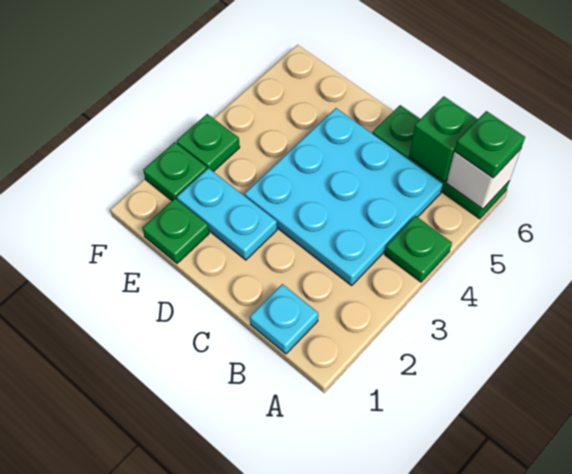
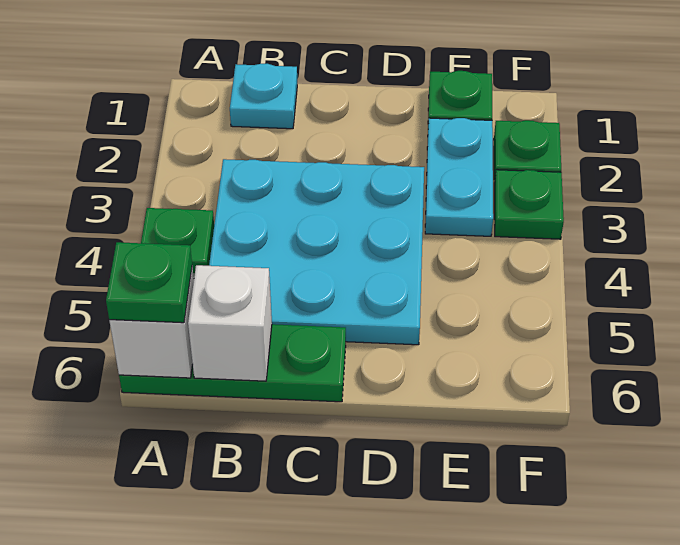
green 1x1 brick [409,96,478,182] -> white 1x1 brick [188,265,272,381]
cyan 1x2 plate [177,168,277,260] -> cyan 1x2 plate turned to [425,118,493,236]

